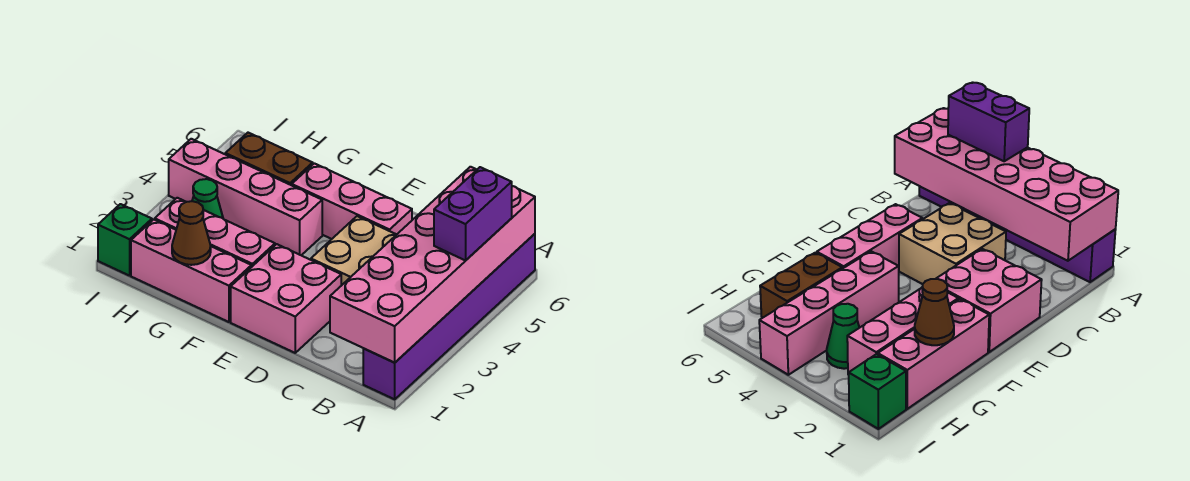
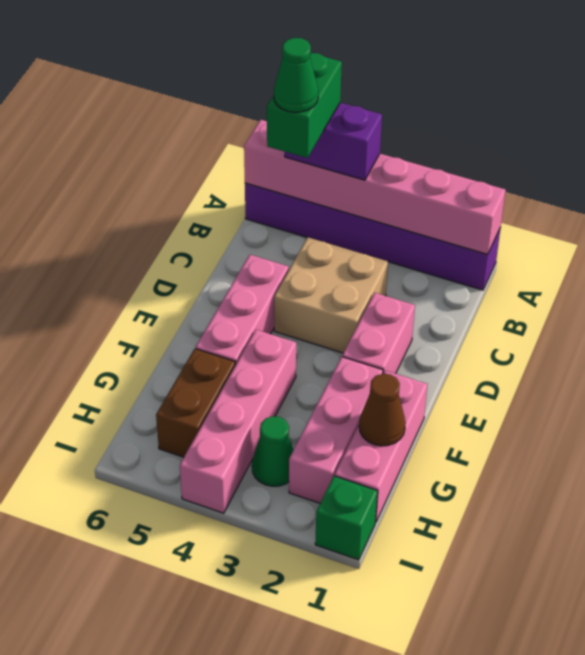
pink 2x6 brick [330,167,535,362] -> pink 1x6 brick [244,120,506,255]
none -> green 1x2 brick [267,53,342,158]
none -> green 1x1 cone [274,38,318,112]
pink 2x2 brick [231,244,341,353] -> pink 1x2 brick [342,293,415,374]

